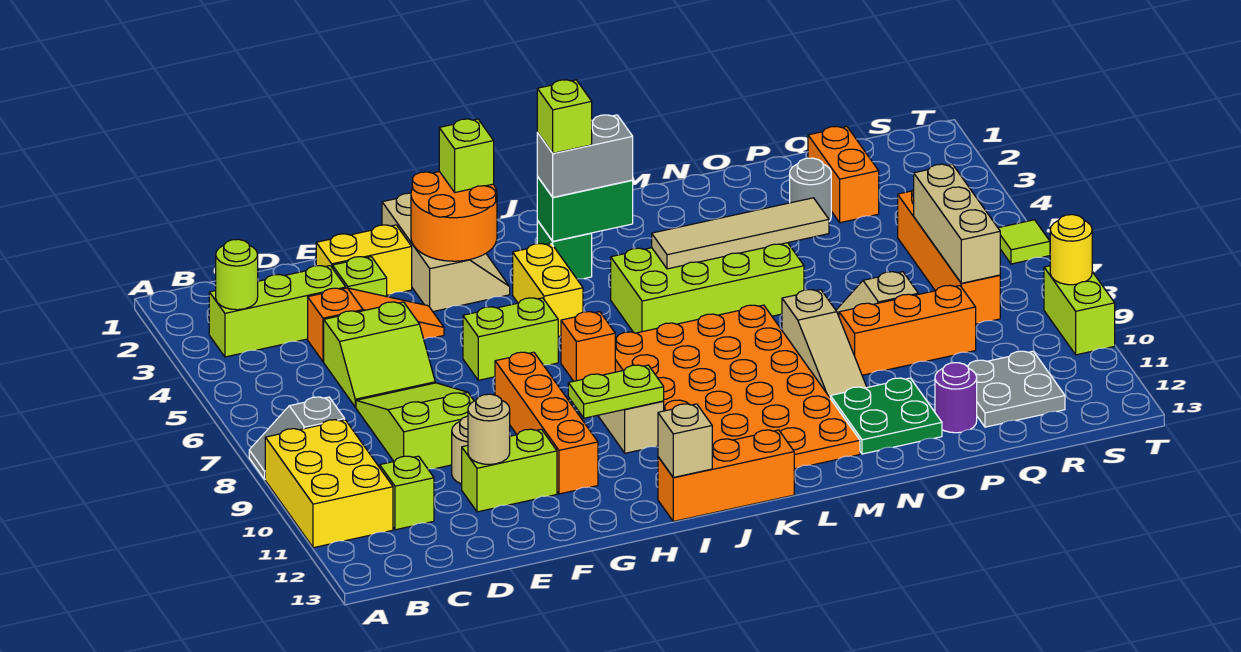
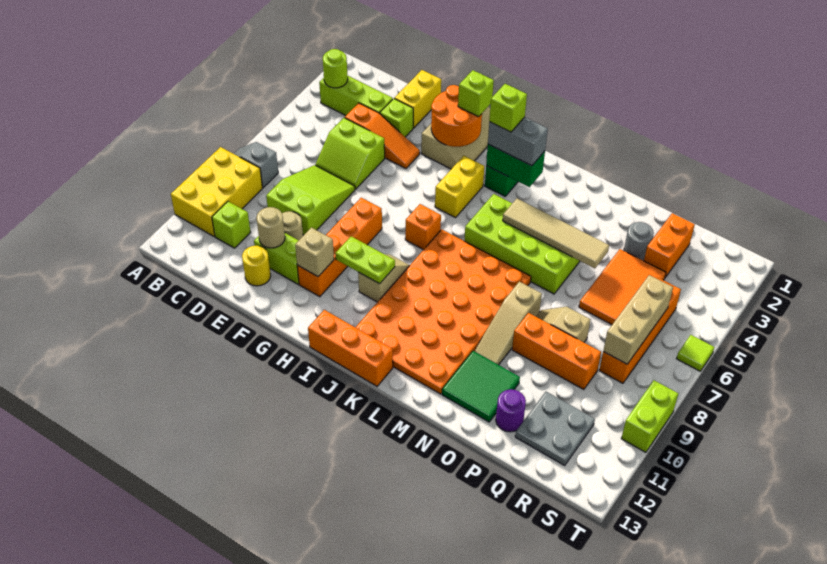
yellow 1x2 brick [316,225,412,295] -> yellow 1x2 brick turned to [394,70,441,128]
lime 1x2 brick [463,298,558,380] -> none
tan 1x1 brick [658,404,712,477] -> tan 1x1 brick moved to [295,227,334,277]
green 2x2 plate [830,378,942,454] -> green 2x2 tile [442,351,520,422]
none -> orange 2x3 tile [579,249,666,325]
yellow 1x1 round brick [1050,215,1092,285] -> yellow 1x1 round brick moved to [242,246,271,286]

